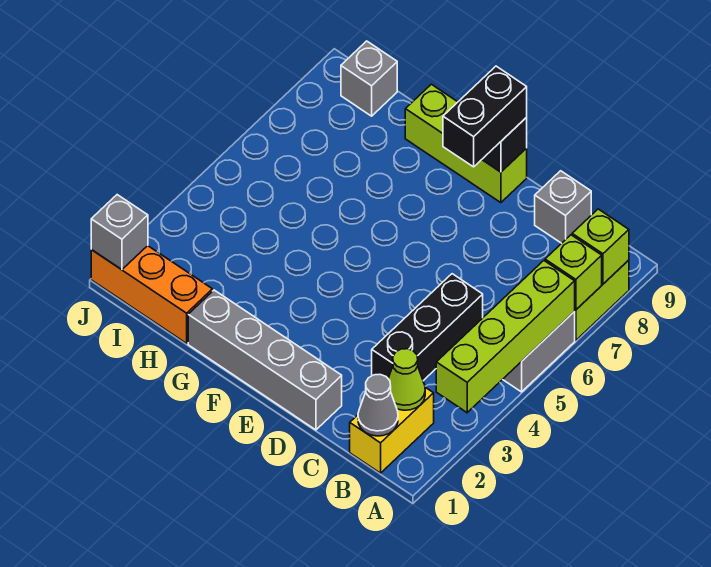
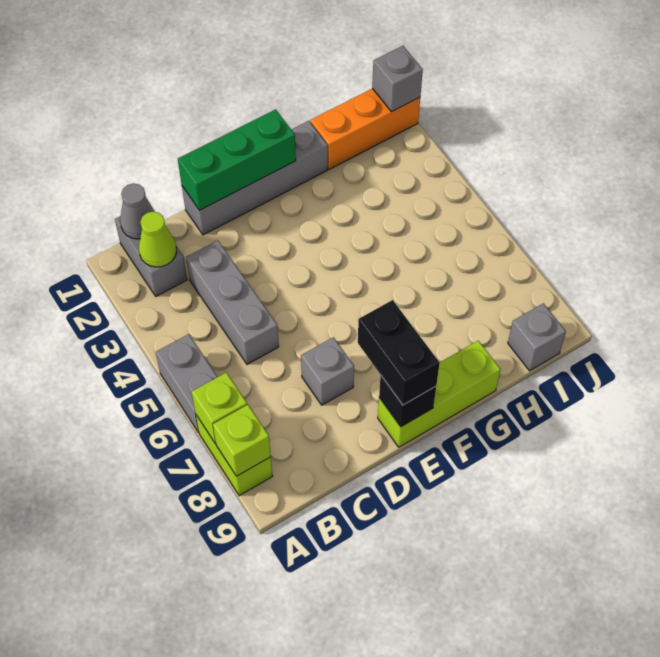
lime 1x4 brick [436,261,575,413] -> none
yellow 1x2 brick [350,387,434,473] -> grey 1x2 brick [115,216,187,296]
black 1x3 brick [372,274,483,381] -> grey 1x3 brick [186,240,279,364]
grey 1x1 brick [535,171,591,243] -> grey 1x1 brick moved to [301,337,354,405]
none -> green 1x3 brick [178,109,296,210]

